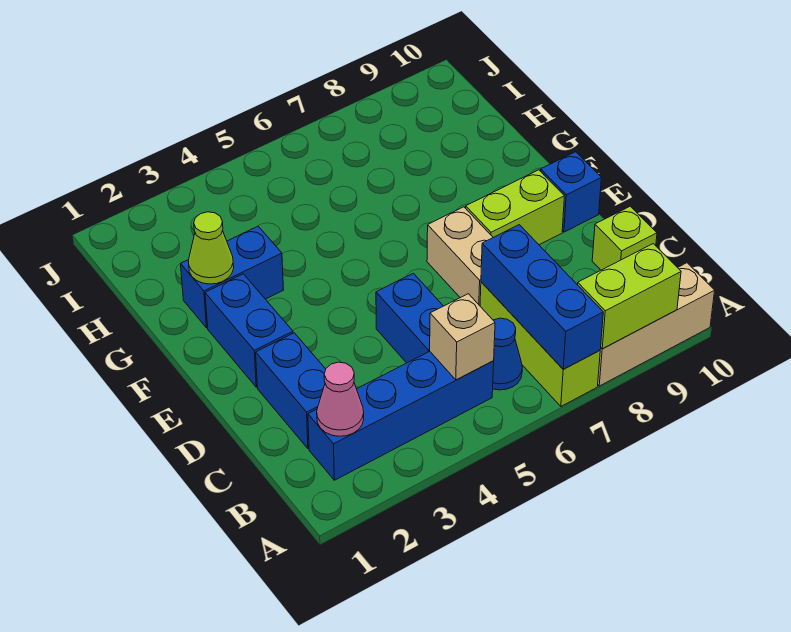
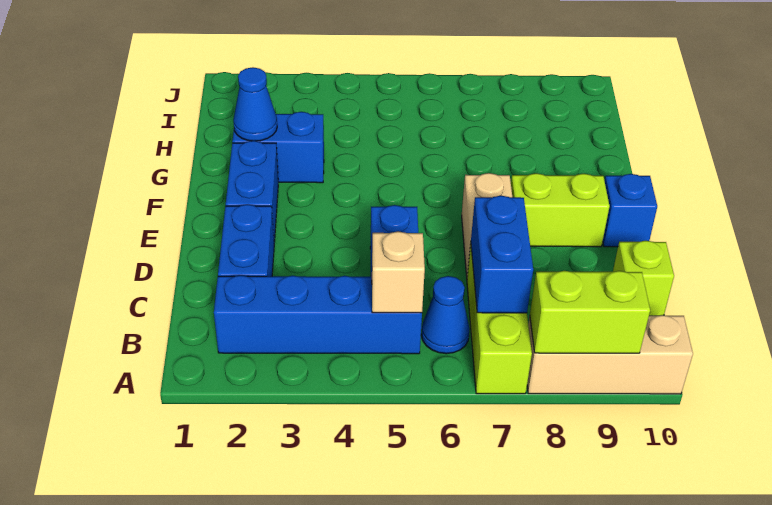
blue 1x3 brick [481,225,603,369] -> blue 1x2 brick [471,196,533,313]
pink 1x1 cone [317,362,364,436] -> none
lime 1x1 cone [188,212,234,284] -> blue 1x1 cone [233,67,277,141]

